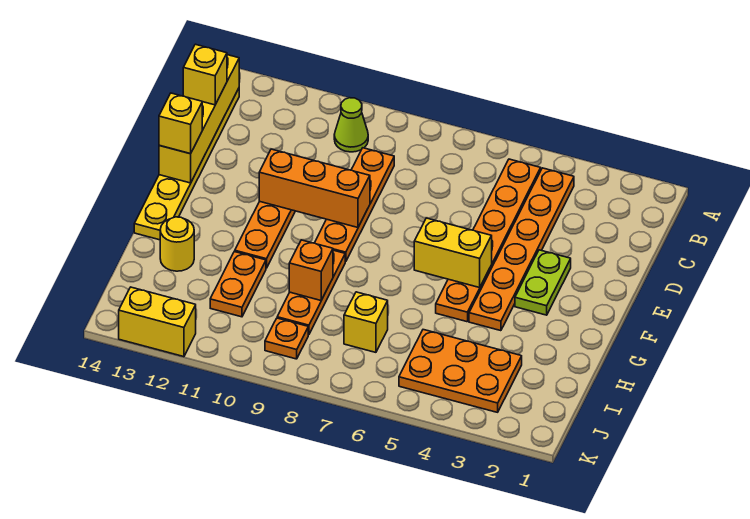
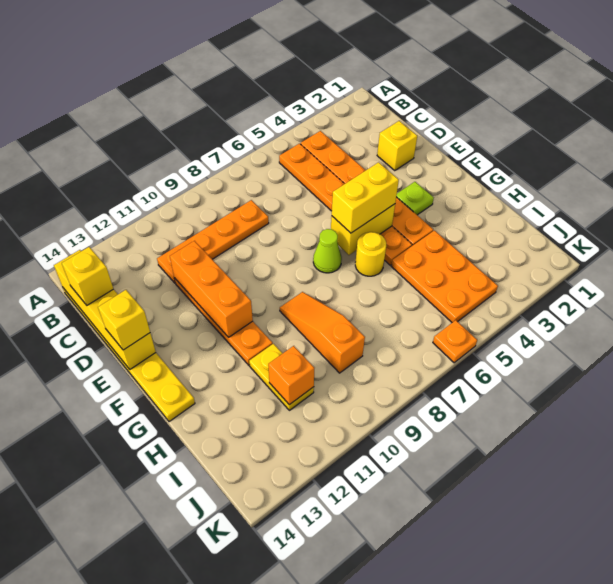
lime 1x1 cone [334,98,368,152] -> lime 1x1 cone moved to [313,229,342,273]
orange 1x4 plate [315,148,394,262] -> orange 1x4 plate turned to [157,200,269,283]
lime 1x2 plate [515,250,571,315] -> lime 1x1 plate [396,182,434,215]
orange 1x3 brick [259,149,370,228] -> orange 1x3 brick turned to [170,241,253,337]
orange 1x3 plate [277,250,345,335] -> orange 1x3 slope [280,292,365,373]
orange 1x1 brick [289,240,333,300] -> orange 1x1 brick moved to [268,346,314,405]
orange 1x2 plate [210,252,266,317] -> yellow 1x2 plate [249,344,314,410]
yellow 1x1 round brick [160,217,194,271] -> yellow 1x1 round brick moved to [355,232,386,276]
orange 2x3 plate [399,330,522,412] -> orange 2x3 plate turned to [391,230,498,323]
yellow 1x1 brick [344,292,388,352] -> yellow 1x1 brick moved to [377,121,417,171]
orange 1x1 plate [265,318,308,359] -> orange 1x1 plate moved to [433,320,477,363]
yellow 1x2 brick [119,287,196,357] -> yellow 1x2 brick moved to [332,162,399,233]

